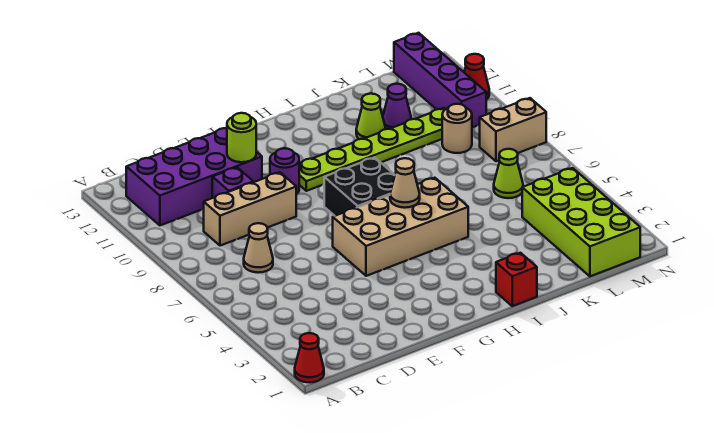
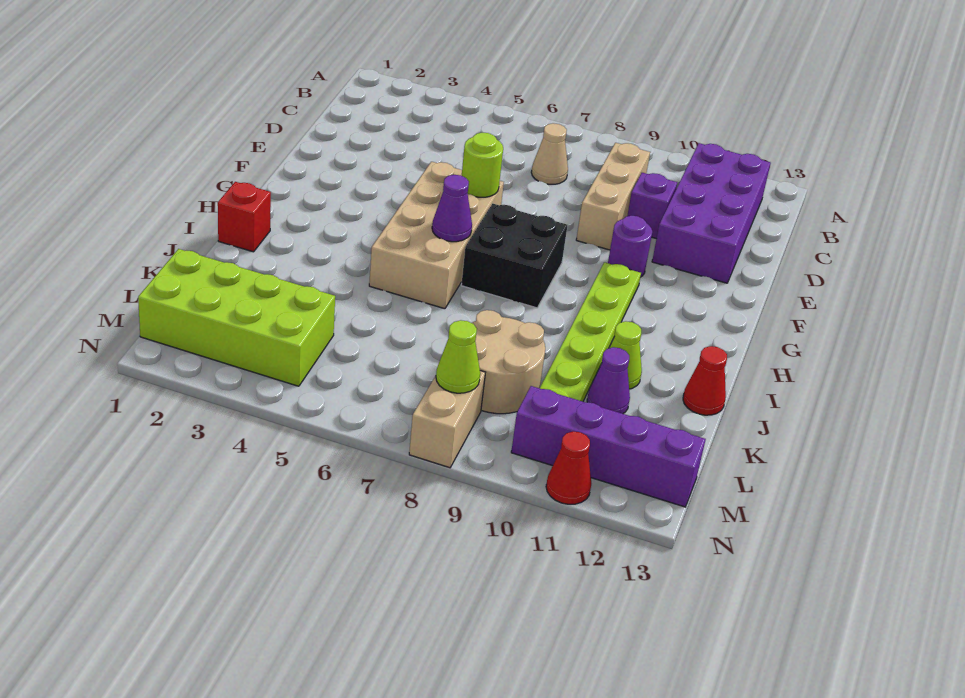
red 1x1 cone [295,333,324,382] -> red 1x1 cone moved to [683,346,727,415]
lime 1x1 round brick [227,113,256,162] -> lime 1x1 round brick moved to [462,132,503,197]
tan 1x1 cone [390,158,420,208] -> purple 1x1 cone [432,175,472,242]
lime 1x1 cone [494,149,523,198] -> lime 1x1 cone moved to [436,320,480,393]
tan 1x1 round brick [442,104,472,153] -> tan 2x2 round brick [472,310,545,414]

